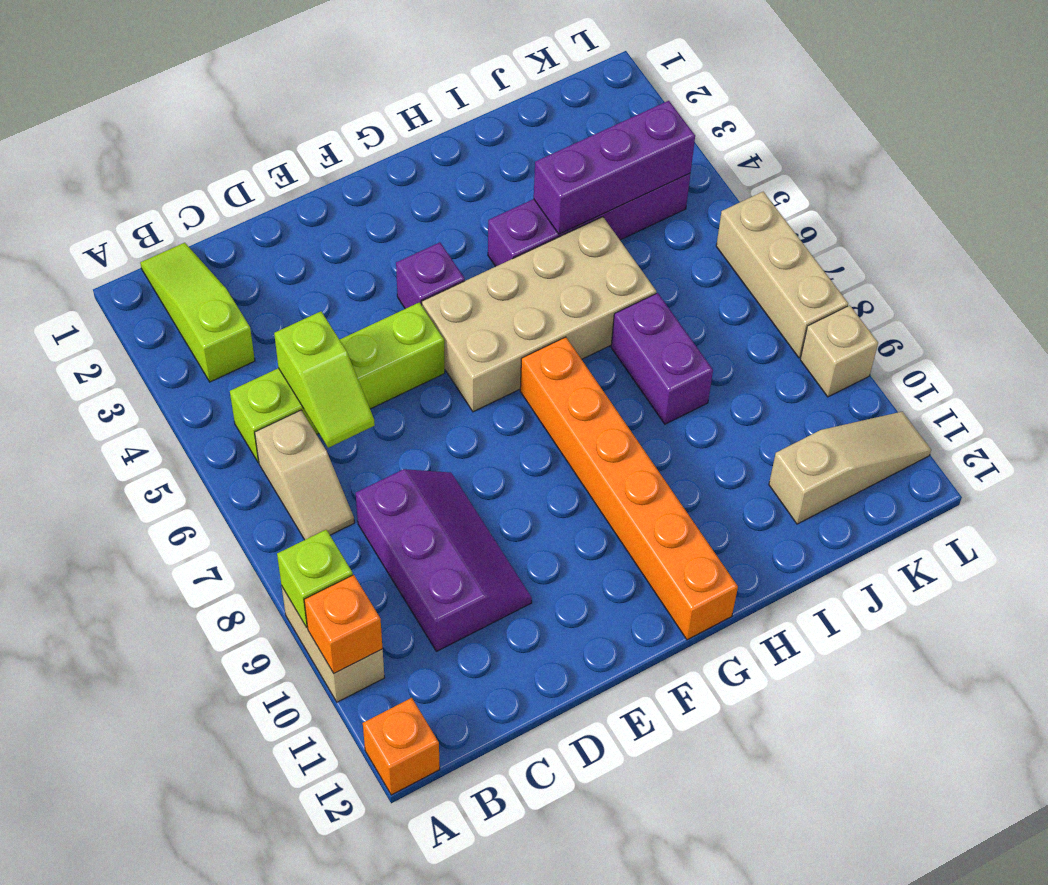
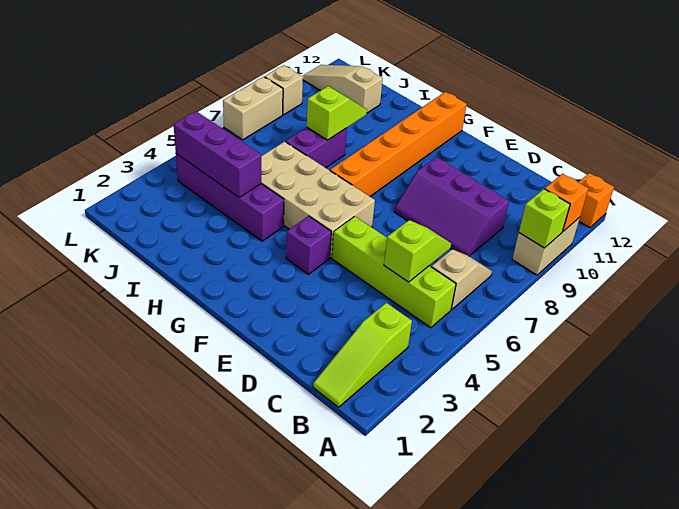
purple 2x3 slope [356,469,532,651] -> purple 2x3 slope turned to [395,157,509,256]
none -> lime 1x2 slope [307,86,367,140]
tan 1x3 brick [716,192,848,358] -> tan 1x2 brick [223,77,283,140]

